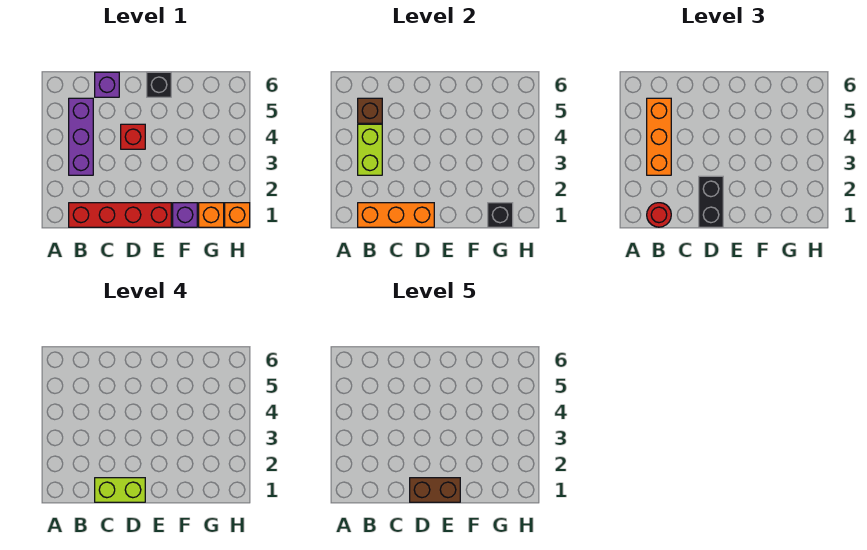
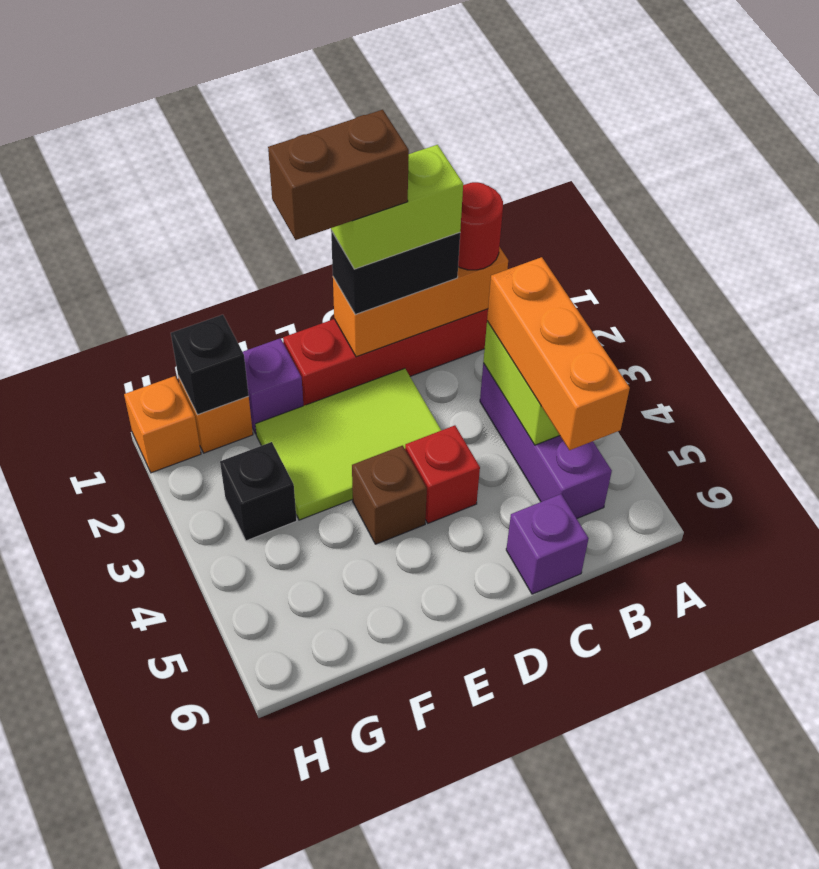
brown 1x1 brick [358,98,382,123] -> brown 1x1 brick moved to [352,446,427,544]
black 1x2 brick [699,176,723,227] -> black 1x2 brick turned to [331,231,460,314]
none -> lime 2x3 tile [255,368,441,520]
black 1x1 brick [147,72,171,97] -> black 1x1 brick moved to [220,442,297,541]

